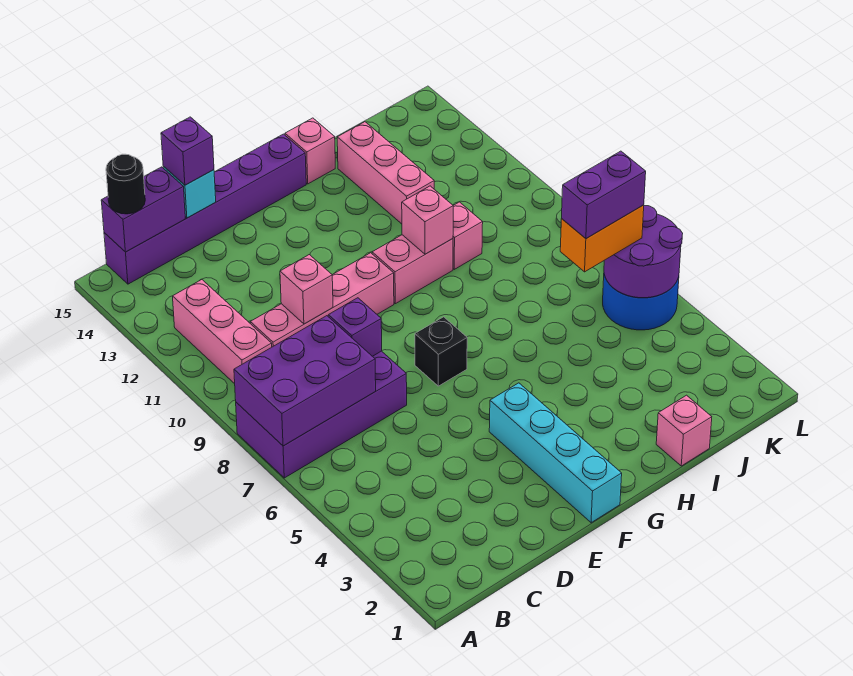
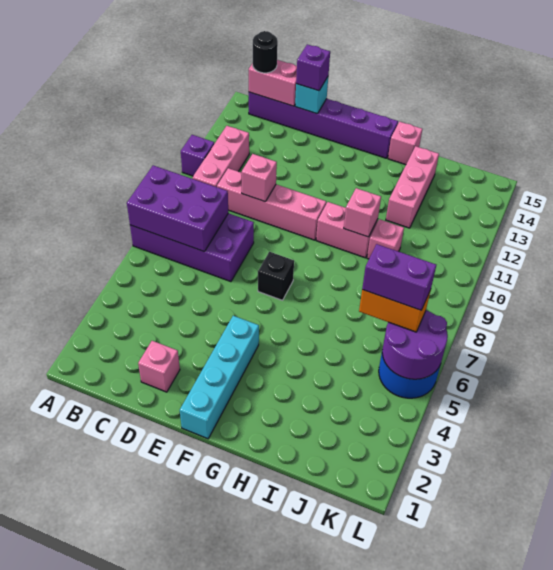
purple 1x2 brick [101,167,185,252] -> pink 1x2 brick [249,60,297,106]
purple 1x1 brick [328,298,382,356] -> purple 1x1 brick moved to [181,135,215,176]
pink 1x1 brick [656,395,712,466] -> pink 1x1 brick moved to [138,341,180,392]

